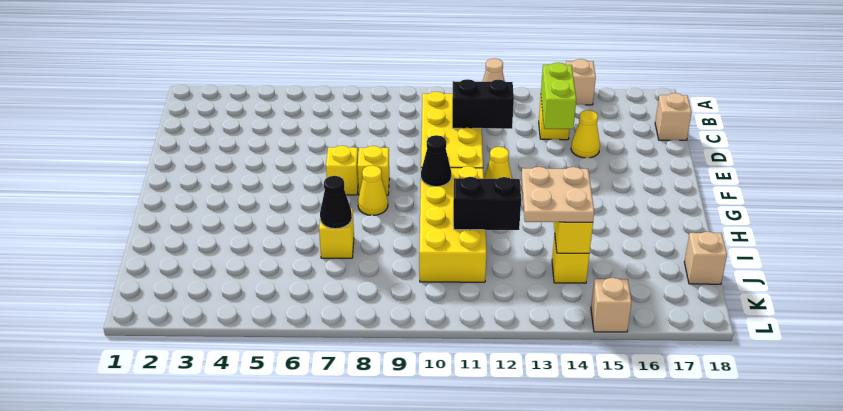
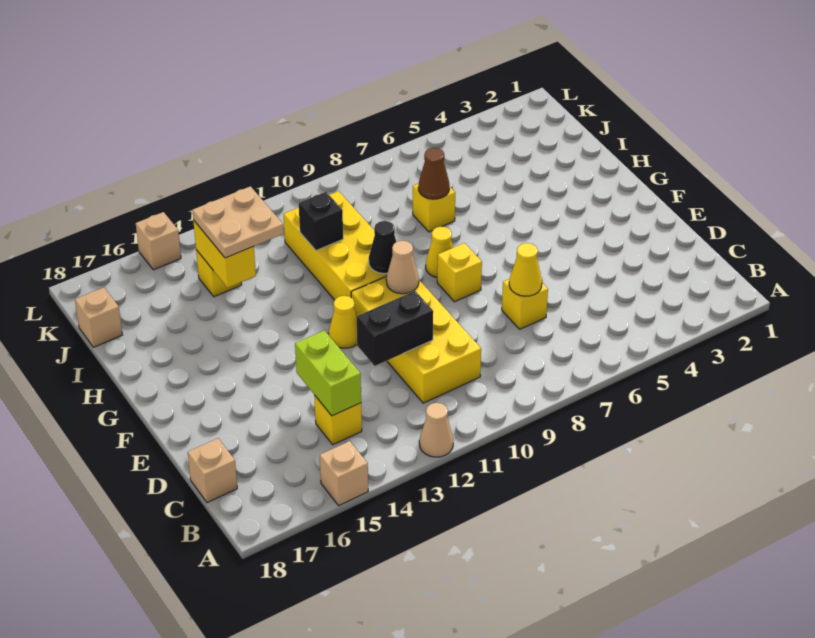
yellow 1x1 cone [571,110,600,158] -> yellow 1x1 cone moved to [509,243,542,296]
yellow 1x1 brick [326,146,358,195] -> yellow 1x1 brick moved to [502,279,548,329]
none -> tan 1x1 cone [386,241,419,294]
black 1x1 cone [320,176,352,229] -> brown 1x1 cone [418,148,450,199]
black 1x2 brick [453,177,521,230] -> black 1x1 brick [299,192,343,250]

